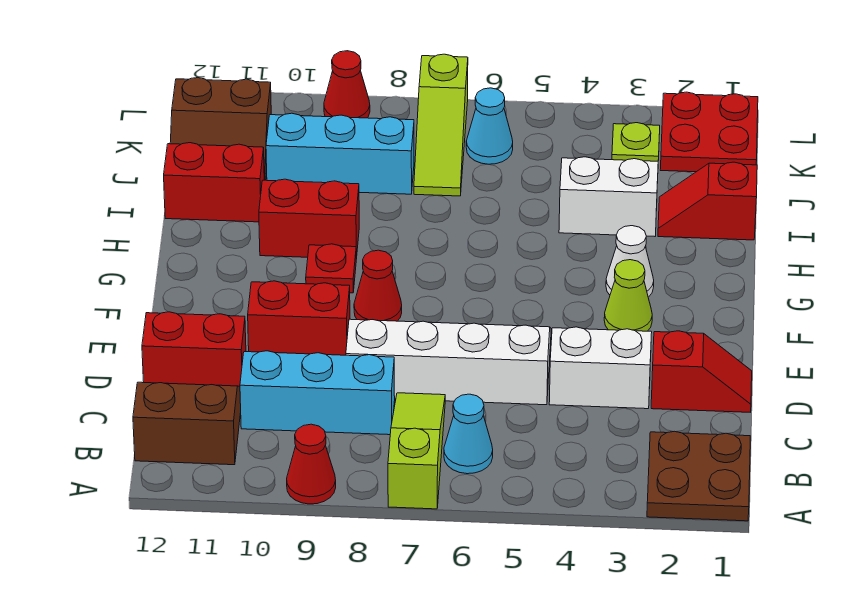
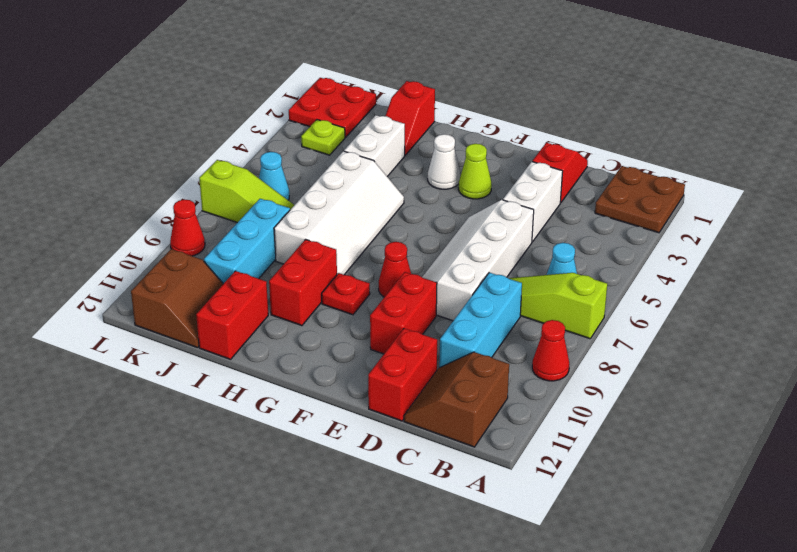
none -> white 2x4 slope [274,151,404,275]

